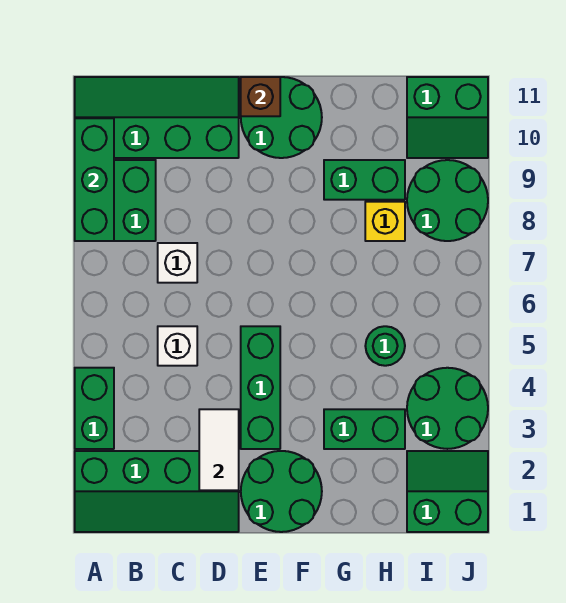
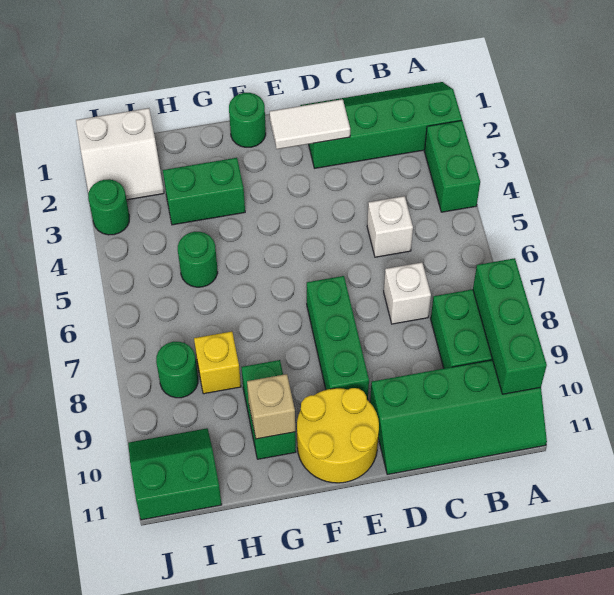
white 1x2 tile [199,409,239,490] -> white 1x2 tile turned to [270,99,350,149]
green 2x2 round brick [241,451,322,532] -> green 1x1 round brick [229,93,266,147]
green 1x3 brick [241,326,280,449] -> green 1x3 brick moved to [307,276,369,400]
green 2x2 round brick [241,77,322,158] -> yellow 2x2 round brick [297,388,379,483]
brown 1x1 brick [241,77,280,116] -> none
green 1x2 brick [324,160,405,200] -> green 1x2 brick turned to [241,360,296,459]
none -> tan 1x1 brick [247,374,295,439]
green 2x2 slope [407,451,488,532] -> white 2x2 slope [76,108,164,200]
green 2x2 round brick [407,368,488,449] -> green 1x1 round brick [88,179,129,235]
green 2x2 round brick [407,160,488,241] -> green 1x1 round brick [156,342,198,398]

